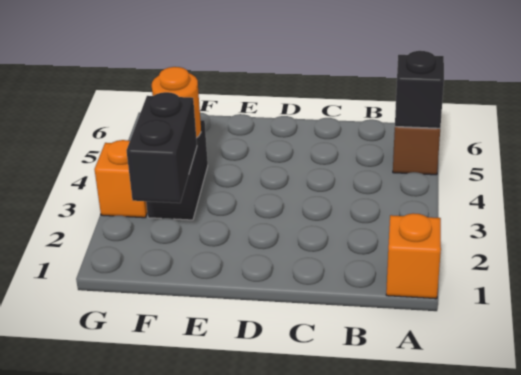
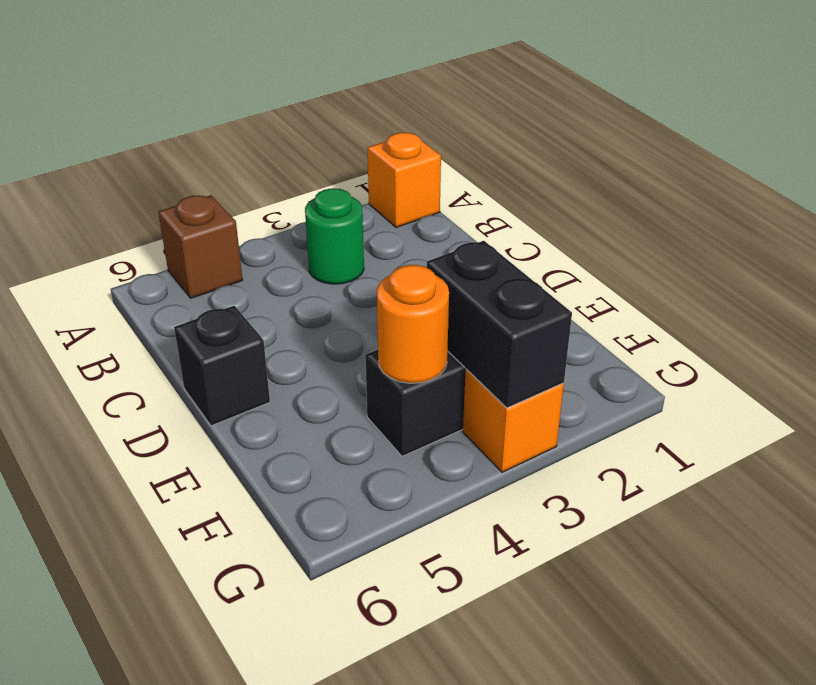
black 1x1 brick [395,51,444,128] -> black 1x1 brick moved to [174,305,270,426]
none -> green 1x1 round brick [305,188,364,284]
black 1x2 brick [126,92,197,203] -> black 1x2 brick turned to [427,241,572,408]

